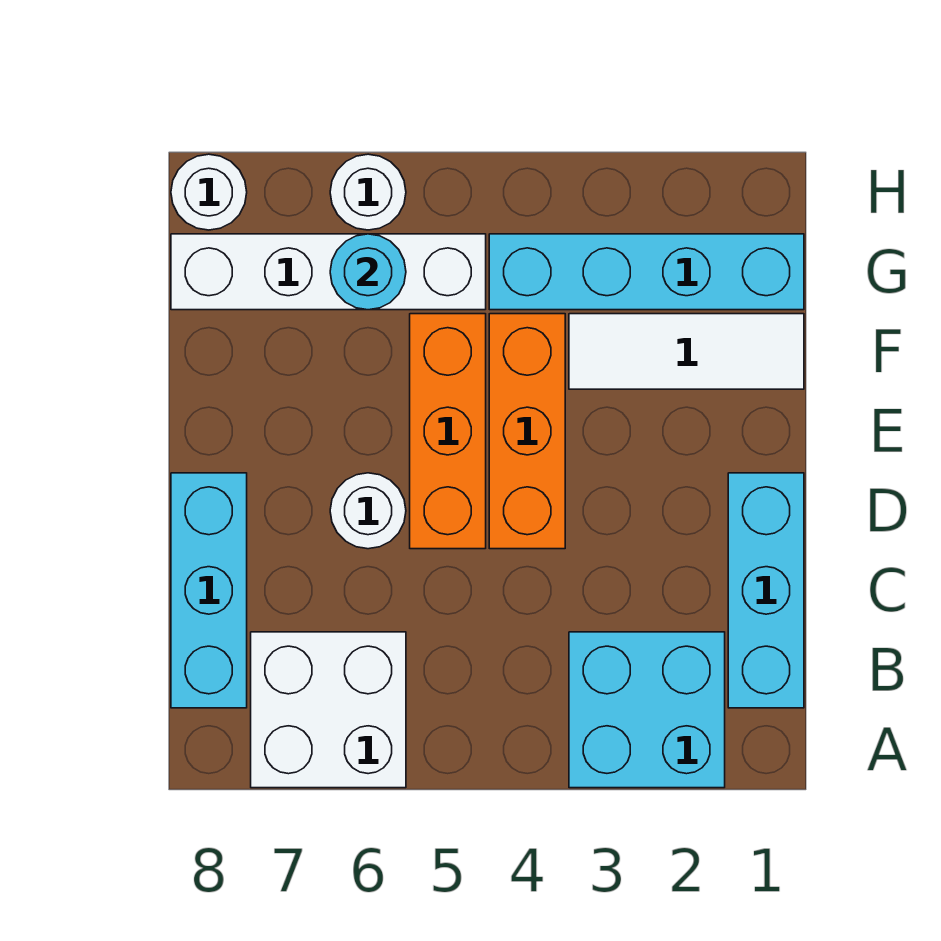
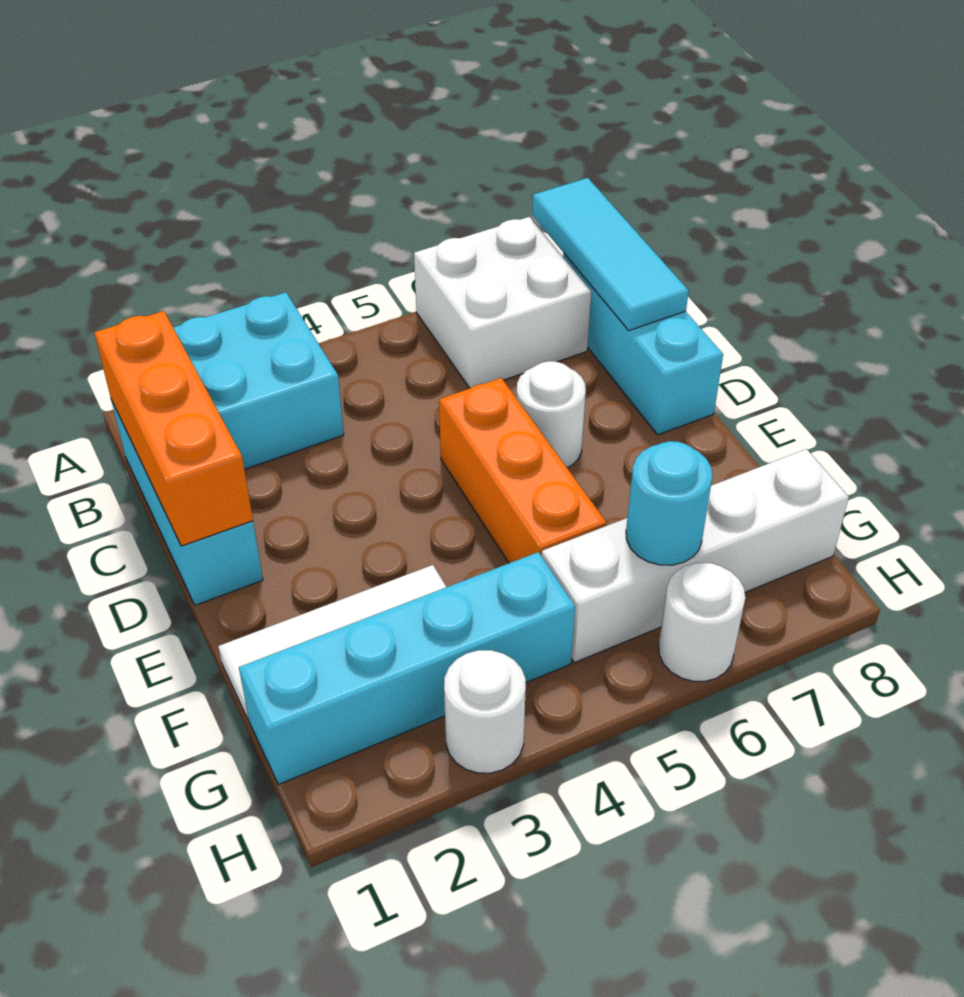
none -> cyan 1x3 tile [532,178,689,330]
orange 1x3 brick [489,314,565,549] -> orange 1x3 brick moved to [94,311,253,546]
white 1x1 round brick [171,154,247,230] -> white 1x1 round brick moved to [444,650,526,773]

